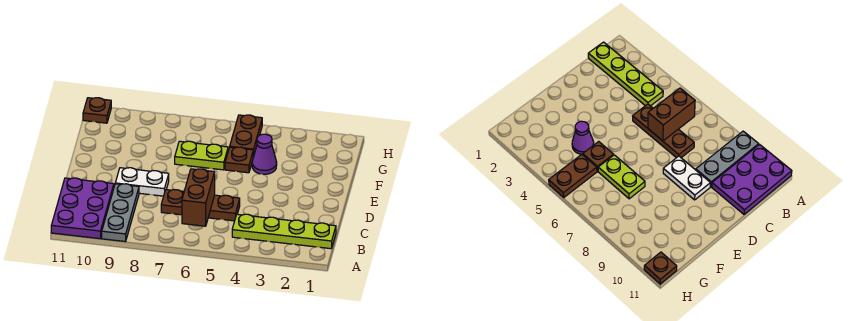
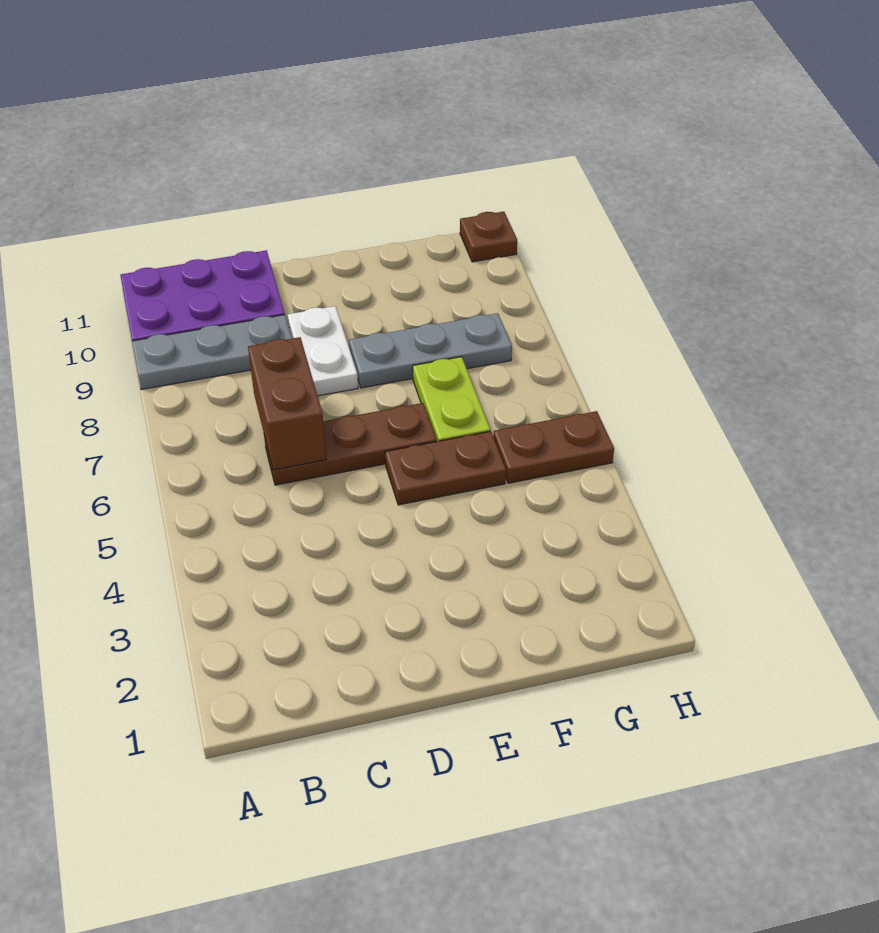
lime 1x4 plate [232,214,336,249] -> none
brown 1x2 brick [182,169,215,226] -> brown 1x2 brick turned to [248,337,326,470]
brown 1x3 plate [161,190,240,221] -> brown 1x3 plate turned to [264,403,436,485]
none -> grey 1x3 plate [349,313,512,388]
purple 1x1 cone [252,134,277,174] -> none
brown 1x1 plate [225,147,254,173] -> brown 1x2 plate [385,431,506,505]

